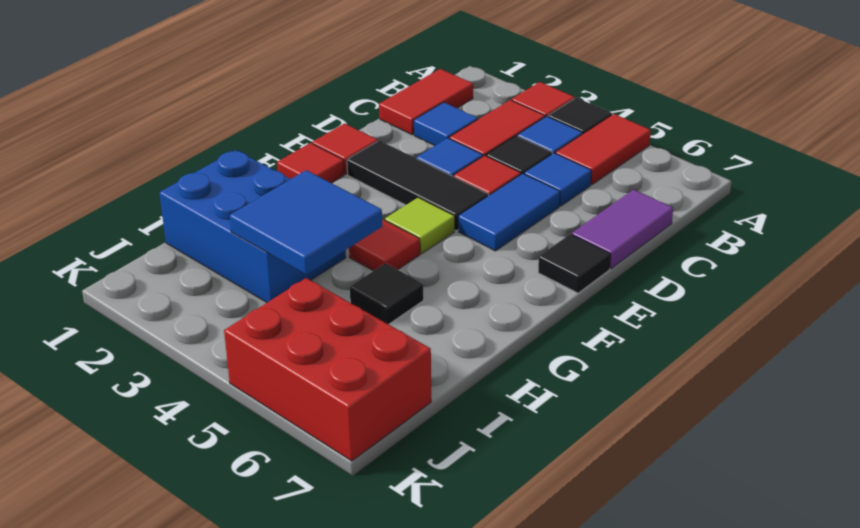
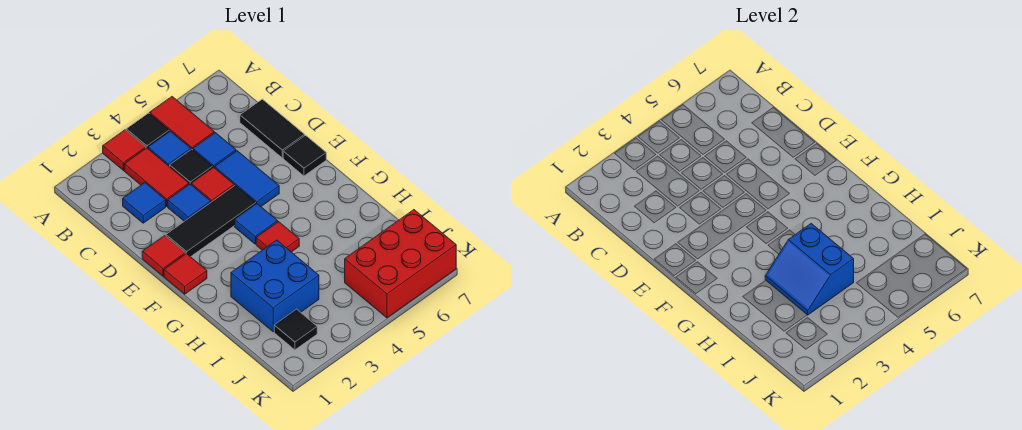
red 1x2 tile [379,69,473,135] -> none
purple 1x2 tile [572,189,673,269] -> black 1x2 tile [240,99,305,158]
lime 1x1 tile [385,197,455,254] -> blue 1x1 tile [235,204,278,244]
blue 2x3 brick [159,150,346,302] -> blue 2x2 brick [231,240,319,332]
blue 2x2 tile [229,170,382,275] -> blue 2x2 slope [765,223,854,315]
black 1x1 tile [350,263,424,324] -> black 1x1 tile moved to [274,309,317,350]

